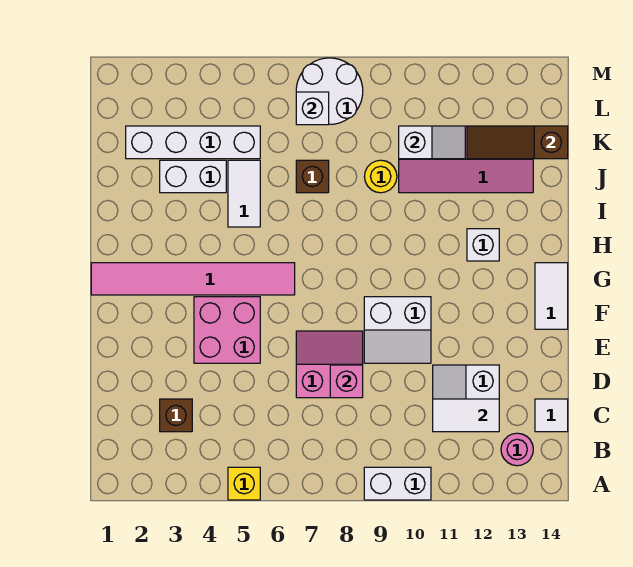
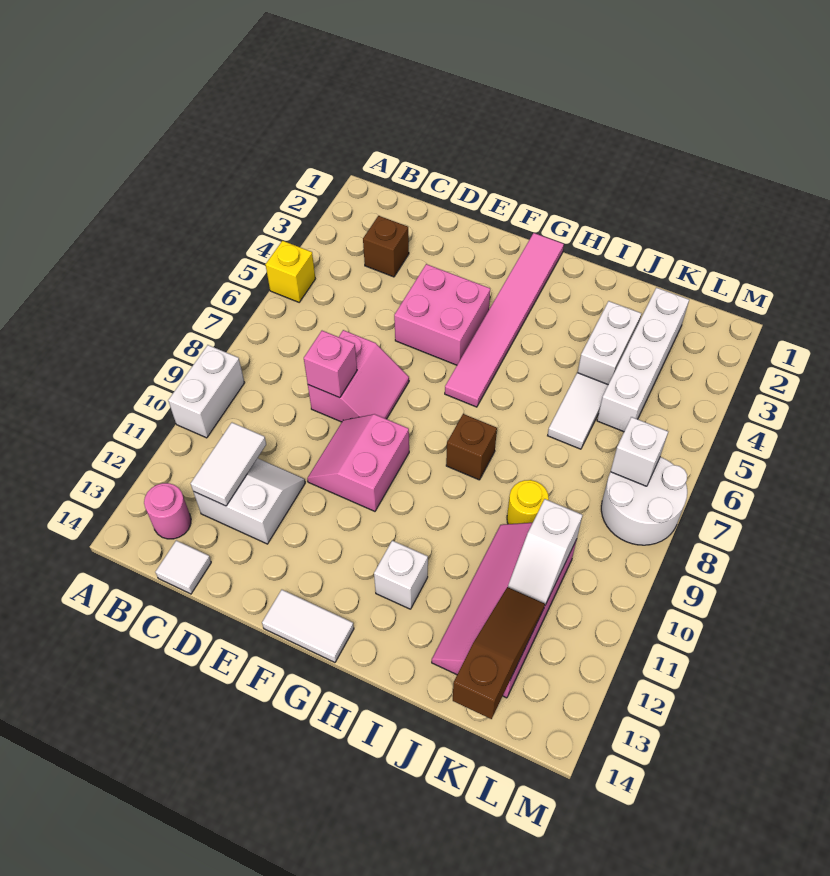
white 2x2 slope [364,297,431,363] -> pink 2x2 slope [307,414,409,511]
white 1x2 tile [228,160,260,227] -> white 1x2 tile turned to [548,373,608,449]
brown 1x1 brick [296,160,329,193] -> brown 1x1 brick moved to [446,414,497,480]

